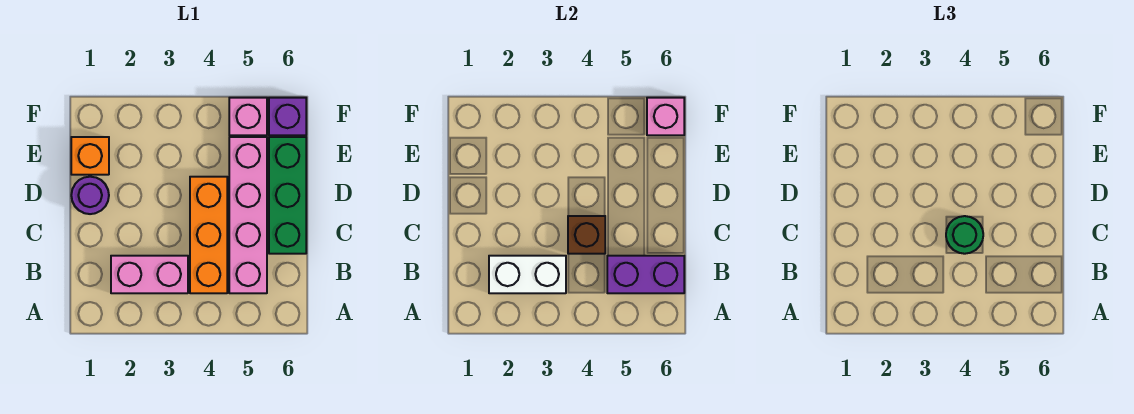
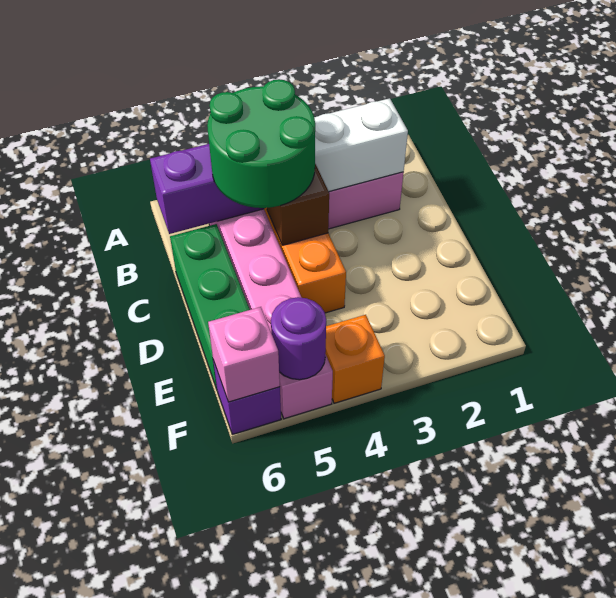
green 1x1 round brick [946,216,983,254] -> green 2x2 round brick [207,79,315,208]
purple 1x1 round brick [71,177,109,214] -> purple 1x1 round brick moved to [271,297,326,380]
orange 1x1 brick [71,137,109,175] -> orange 1x1 brick moved to [325,315,385,403]

